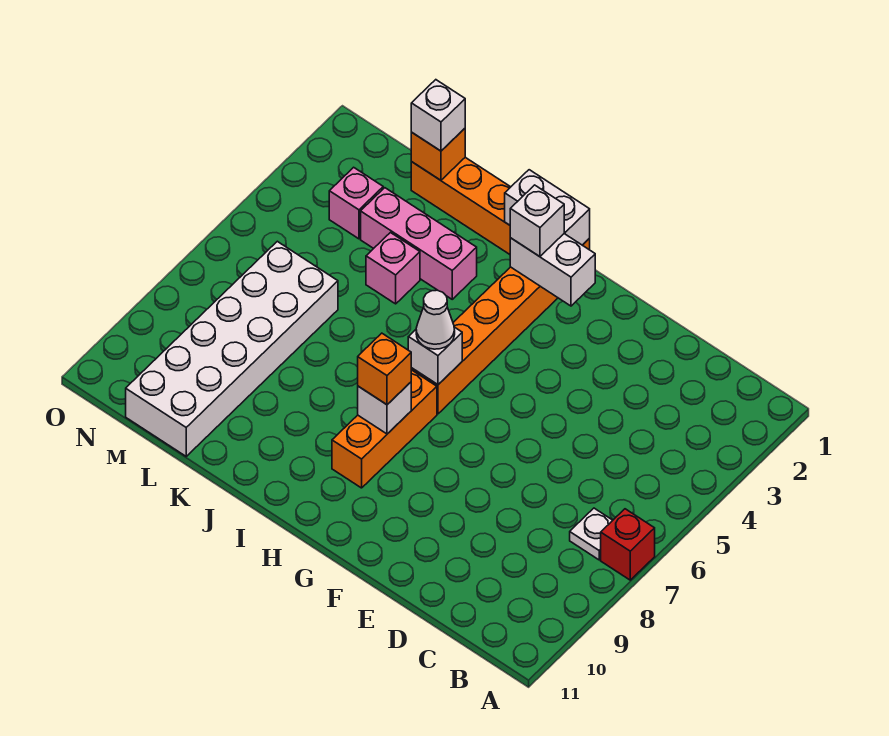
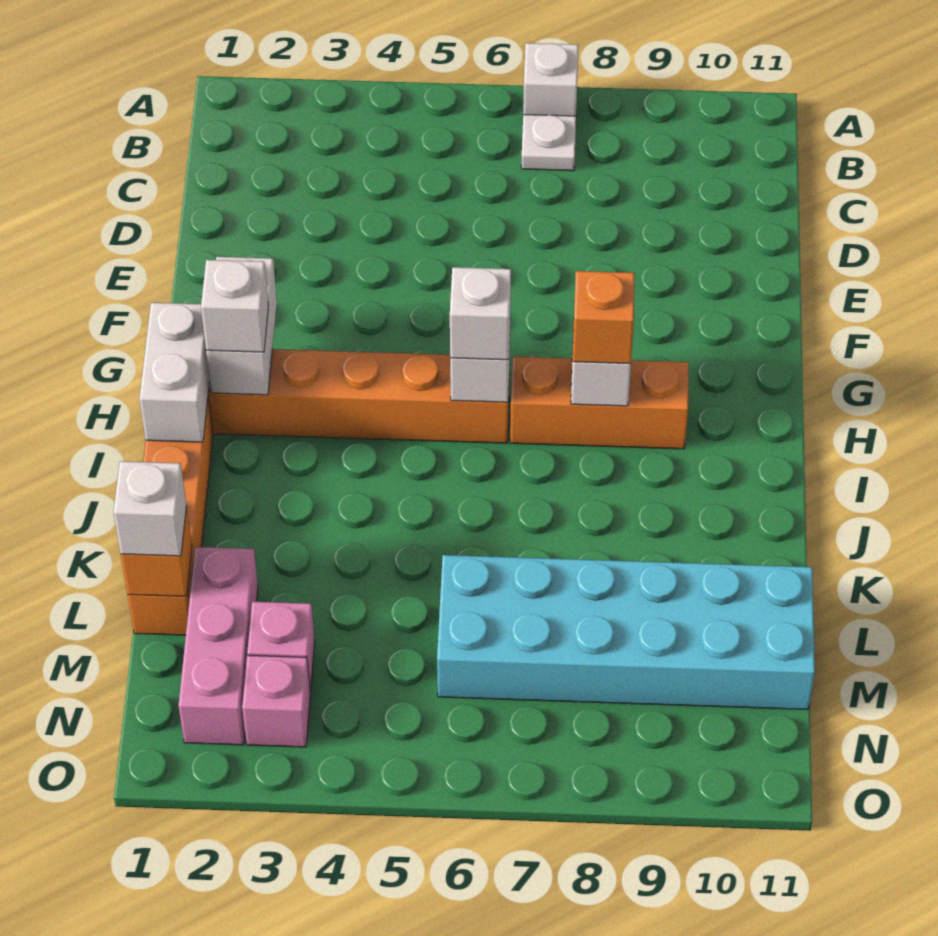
red 1x1 brick [601,509,655,580] -> white 1x1 brick [523,43,578,116]
white 1x1 cone [416,290,455,349] -> white 1x1 brick [450,267,511,360]
pink 1x3 brick [361,188,477,299] -> pink 1x3 brick moved to [179,547,258,745]
pink 1x1 brick [366,233,420,304] -> pink 1x1 brick moved to [242,655,310,747]
white 2x6 brick [126,241,338,456] -> cyan 2x6 brick [437,555,815,709]

